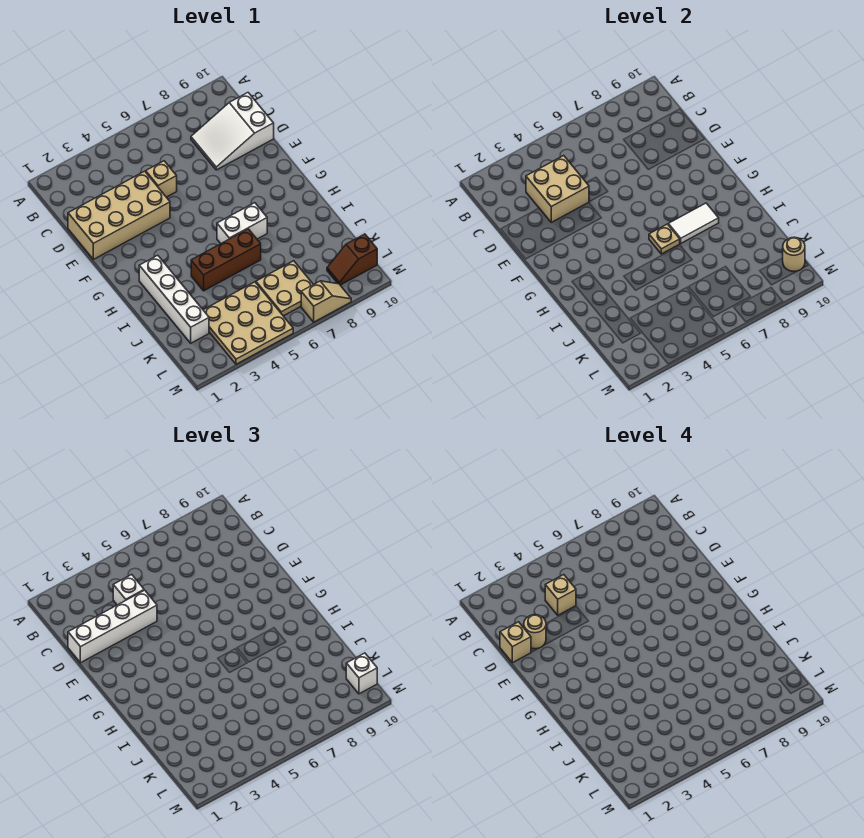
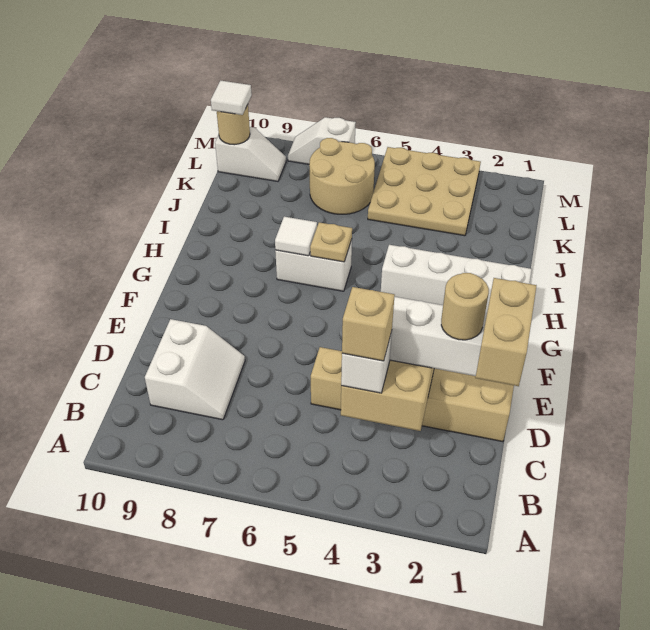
white 2x3 slope [191,93,274,170] -> white 2x2 slope [145,319,245,420]
tan 1x1 brick [500,622,531,663] -> tan 1x2 brick [475,278,537,386]
white 1x4 brick [139,255,209,343] -> white 1x4 brick turned to [381,245,532,313]
white 1x2 tile [668,203,719,243] -> white 1x1 tile [275,217,317,256]
brown 1x3 brick [191,229,261,291] -> none
tan 2x2 plate [256,261,313,316] -> tan 2x2 round brick [309,138,375,214]
brown 1x2 slope [327,234,377,285] -> white 1x2 slope [215,127,286,181]
white 1x1 brick [346,653,377,694] -> white 1x1 tile [211,81,252,115]
tan 1x2 slope [301,281,351,322] -> white 1x2 slope [288,117,356,164]

